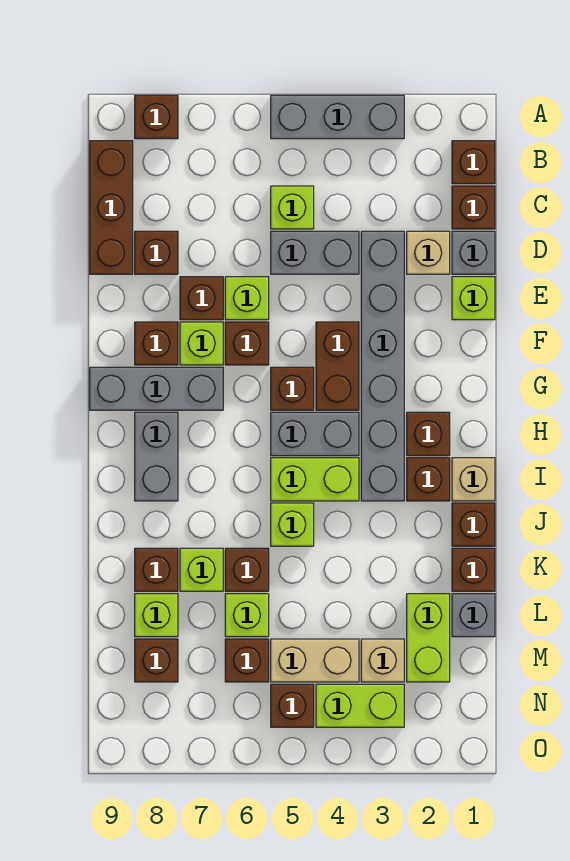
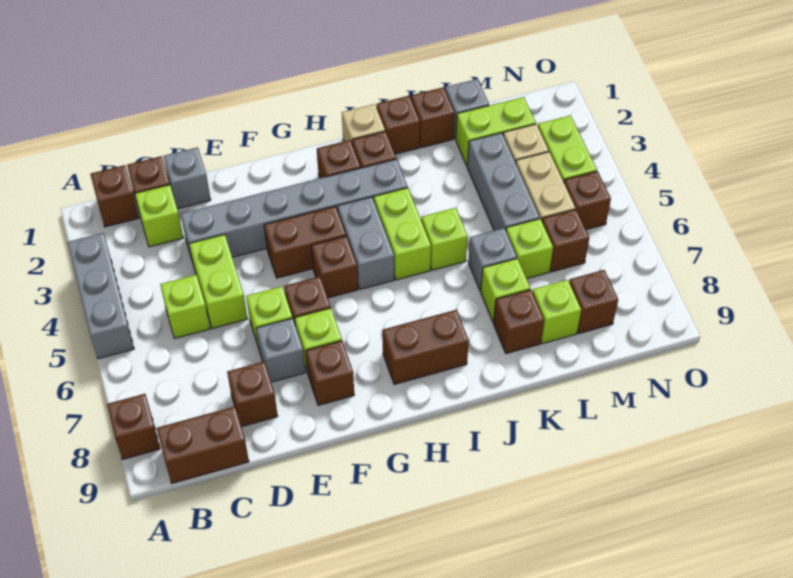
brown 1x3 brick [90,141,133,274] -> brown 1x2 brick [156,406,249,483]
tan 1x1 brick [407,231,450,274] -> none
grey 1x2 brick [271,231,359,274] -> lime 1x2 brick [189,234,247,329]
lime 1x1 brick [452,277,495,320] -> lime 1x1 brick moved to [135,185,183,247]
brown 1x1 brick [180,277,223,320] -> grey 1x1 brick [256,318,305,382]
grey 1x3 brick [90,367,223,410] -> grey 1x3 brick moved to [467,133,540,231]
grey 1x2 brick [135,412,178,501] -> brown 1x2 brick [383,310,469,384]
brown 1x1 brick [225,548,269,591] -> grey 1x1 brick [468,228,517,291]

